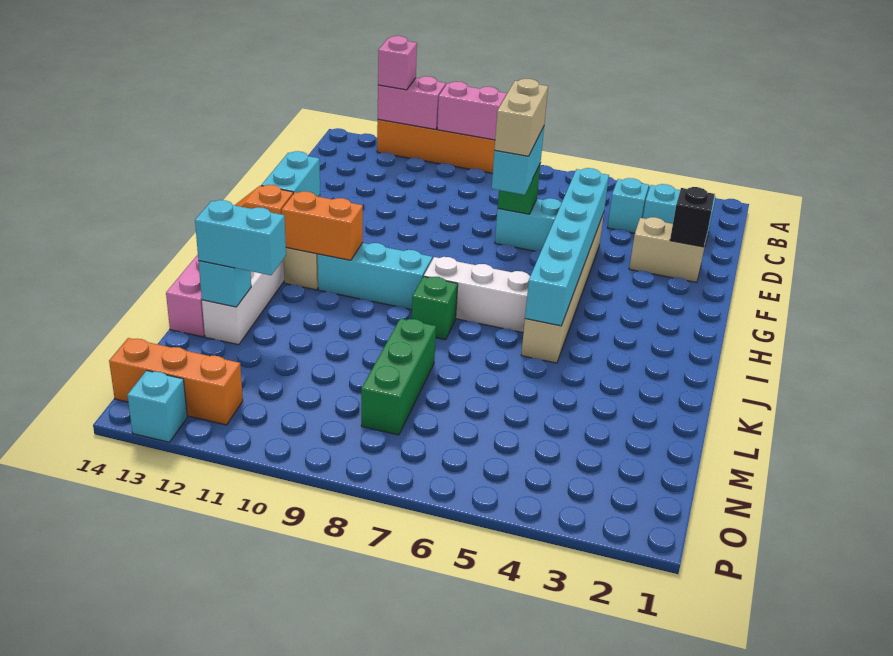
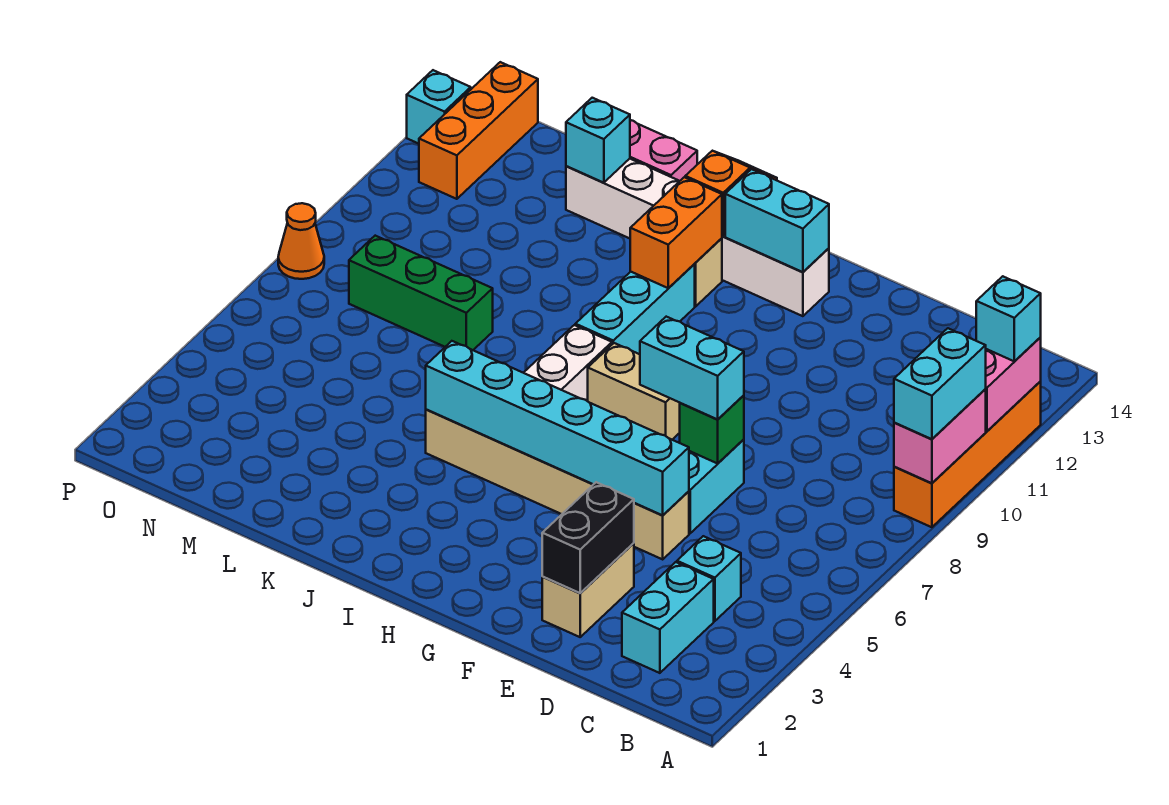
pink 1x1 brick [378,36,417,90] -> cyan 1x1 brick [976,276,1041,361]
black 1x1 brick [670,187,715,247] -> black 1x2 brick [542,482,634,593]
tan 1x2 brick [494,79,548,156] -> tan 1x2 brick moved to [588,343,680,439]
green 1x1 brick [412,276,458,340] -> none
cyan 1x2 brick [195,200,286,275] -> cyan 1x2 brick moved to [894,328,986,439]
none -> orange 1x1 cone [278,203,324,279]

